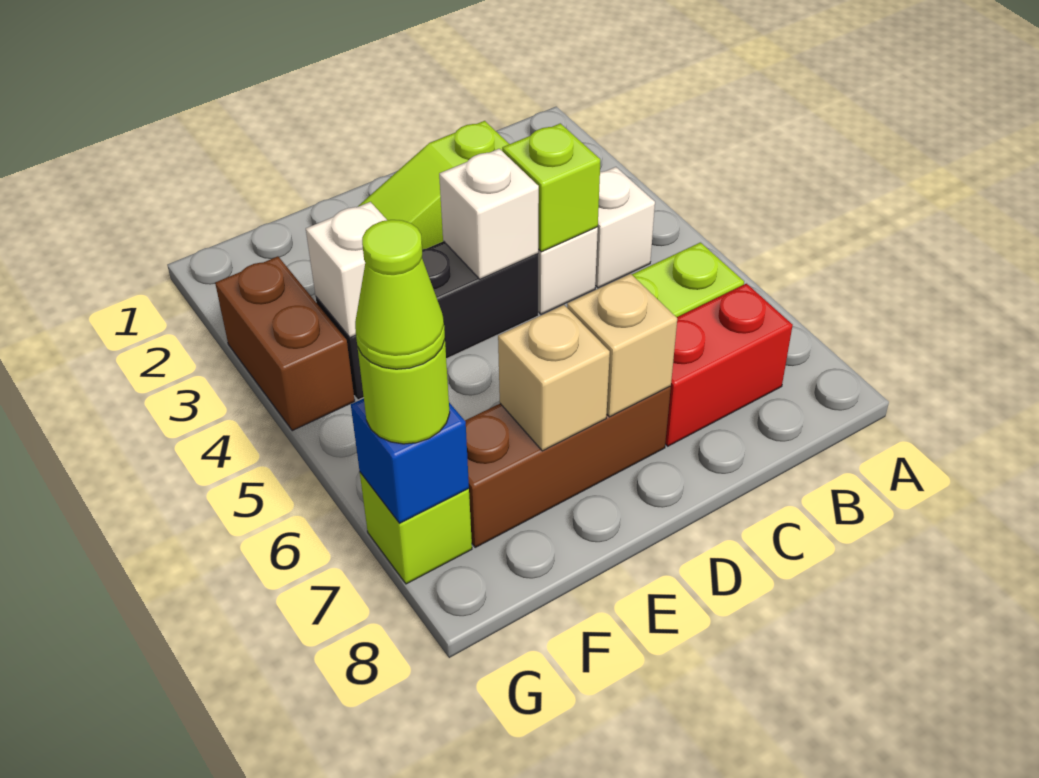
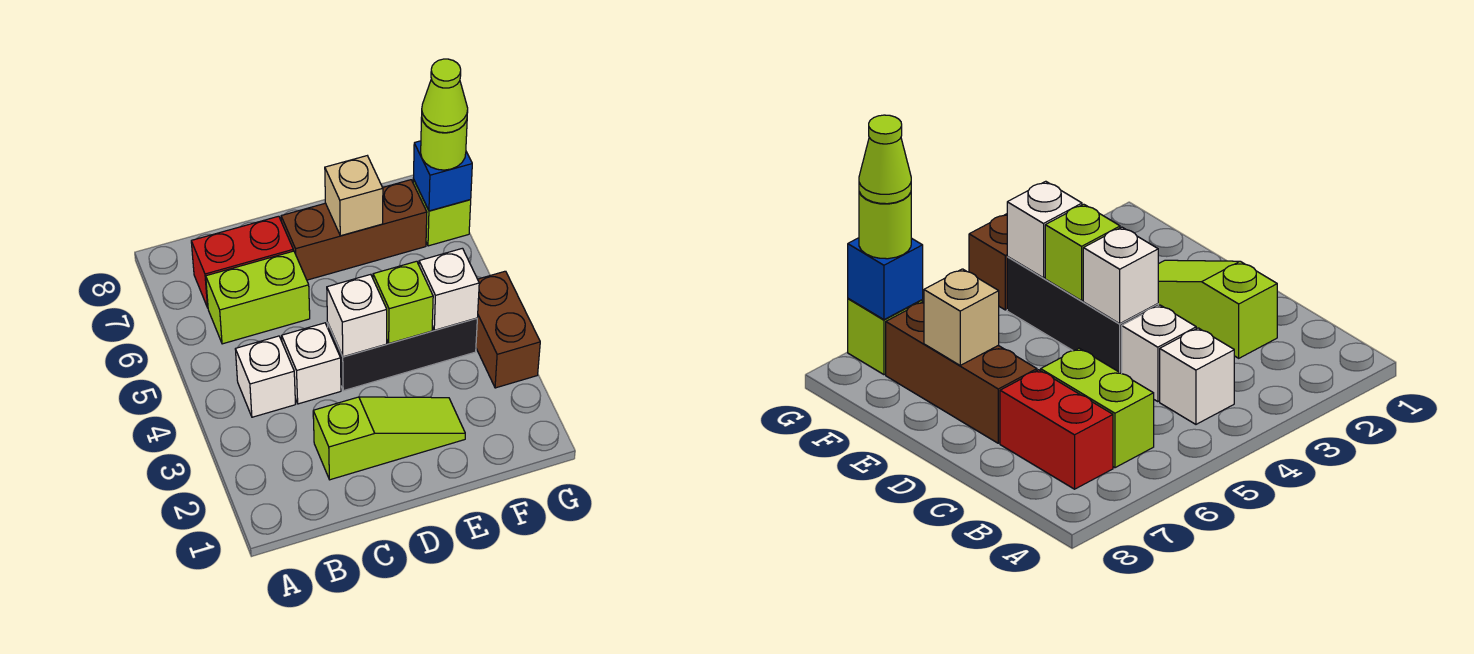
lime 1x1 brick [502,123,600,252] -> lime 1x1 brick moved to [373,261,433,343]
tan 1x1 brick [567,274,677,417] -> none

